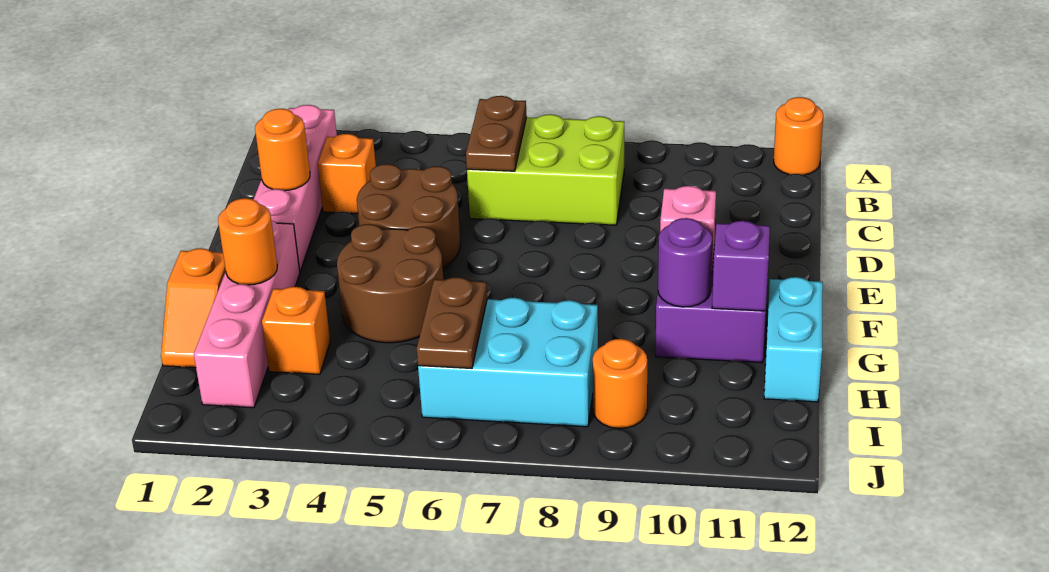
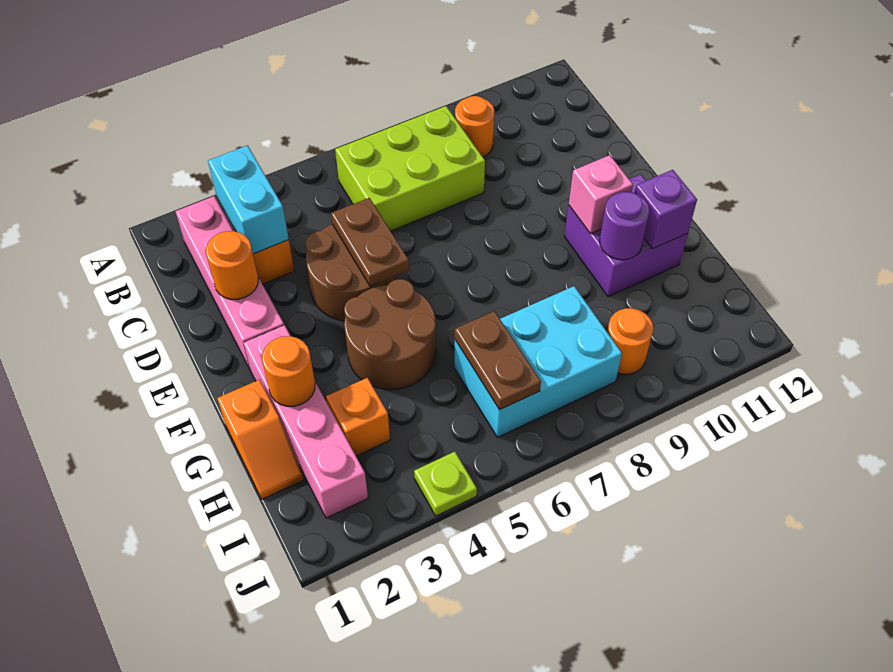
orange 1x1 round brick [774,97,823,175] -> orange 1x1 round brick moved to [455,96,494,157]
brown 1x2 plate [466,96,527,171] -> brown 1x2 plate moved to [331,198,409,286]
cyan 1x2 brick [764,277,823,402] -> cyan 1x2 brick moved to [208,146,289,254]
none -> lime 1x1 plate [414,452,477,516]

